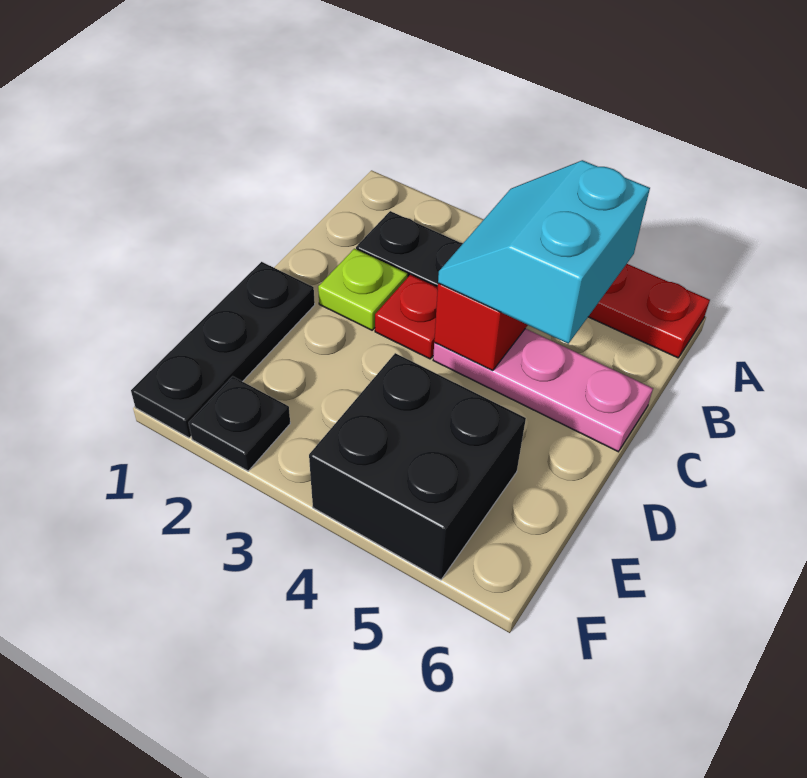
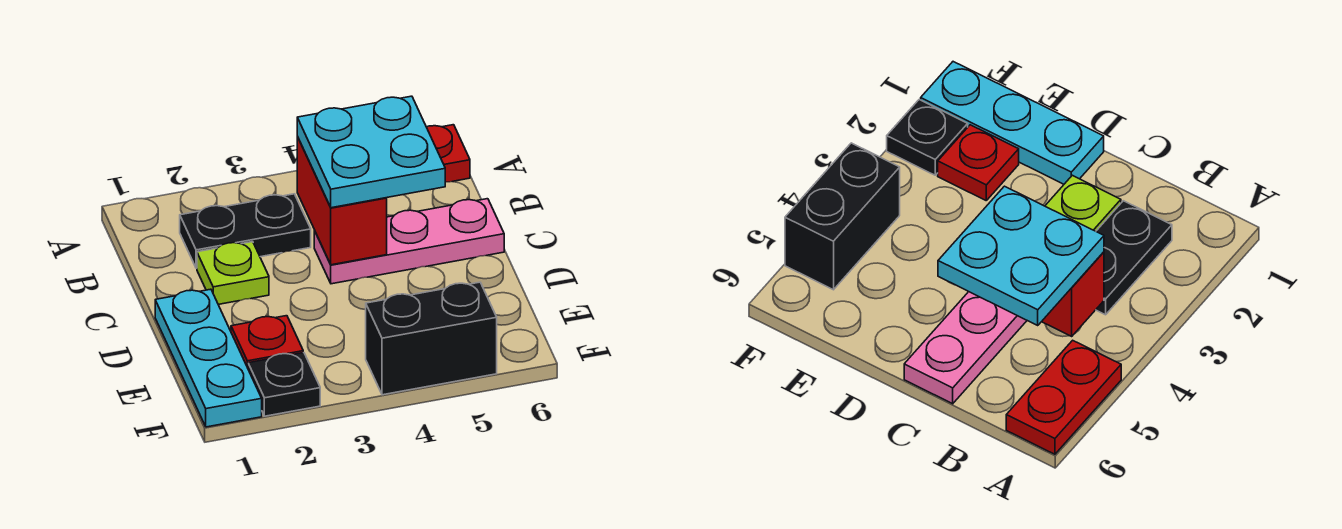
cyan 2x2 slope [438,160,650,344] -> cyan 2x2 plate [297,96,445,208]
red 1x1 plate [375,275,438,359] -> red 1x1 plate moved to [231,316,303,368]
black 1x3 plate [131,262,315,438] -> cyan 1x3 plate [155,289,262,427]
black 2x2 brick [309,353,526,580] -> black 1x2 brick [366,282,497,395]

